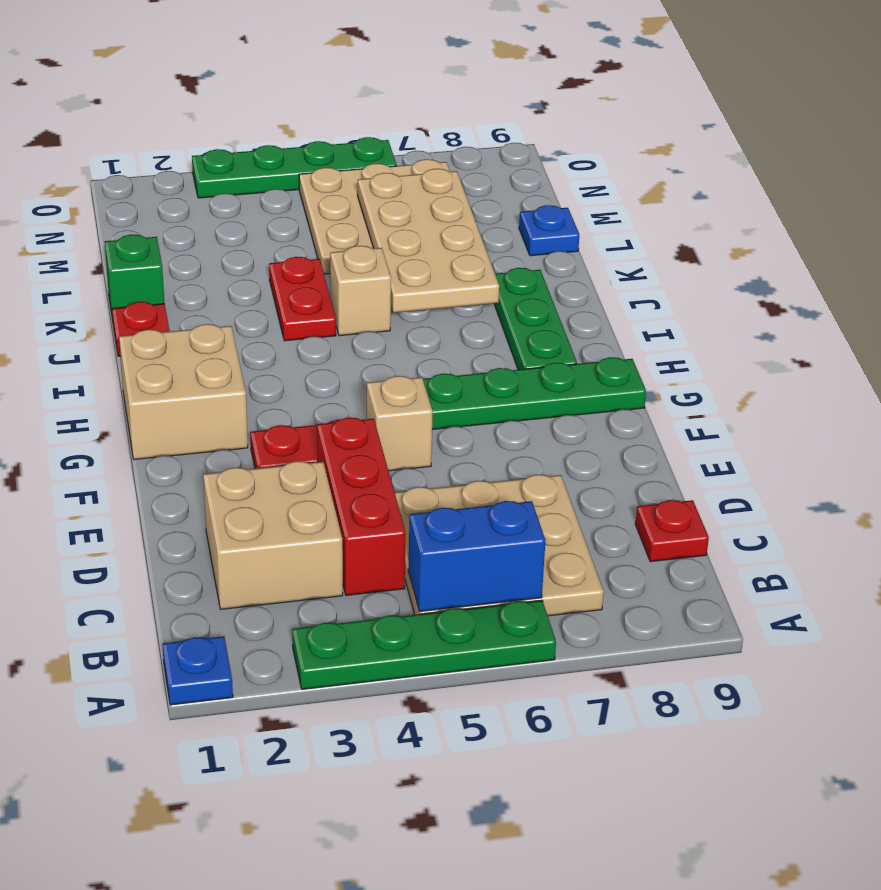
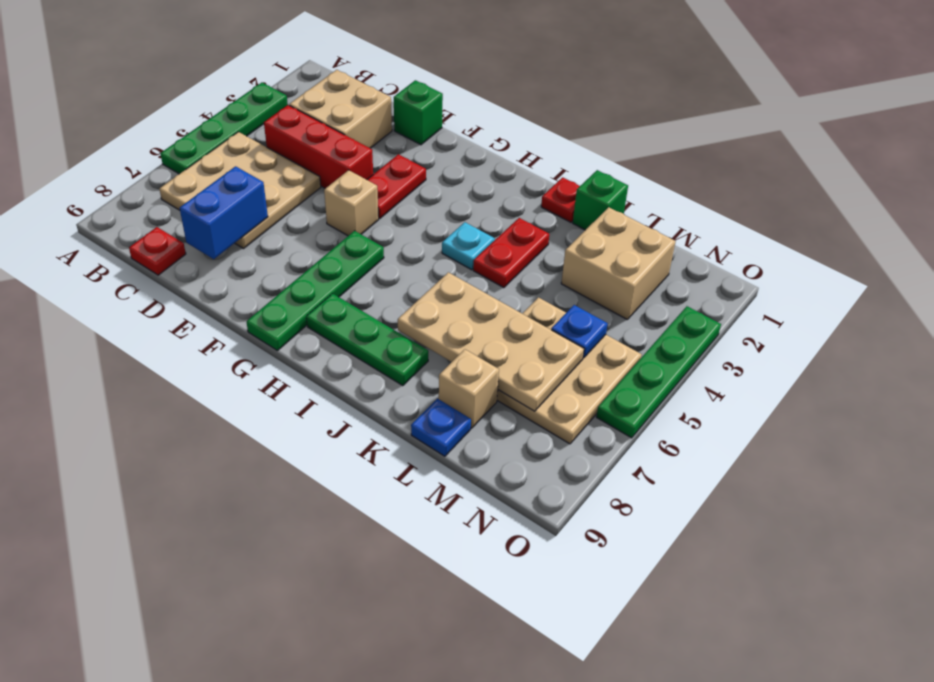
blue 1x1 plate [162,636,233,705] -> blue 1x1 plate moved to [551,305,608,358]
blue 1x2 brick [408,501,546,612] -> blue 1x2 brick moved to [180,166,268,259]
none -> green 1x1 brick [394,80,443,145]
tan 2x2 brick [119,324,248,459] -> tan 2x2 brick moved to [561,207,676,319]
none -> cyan 1x1 plate [442,222,495,270]
red 1x2 plate [269,257,336,341] -> red 1x2 plate turned to [473,218,549,288]
tan 1x1 brick [330,246,391,336] -> tan 1x1 brick moved to [439,349,499,428]

